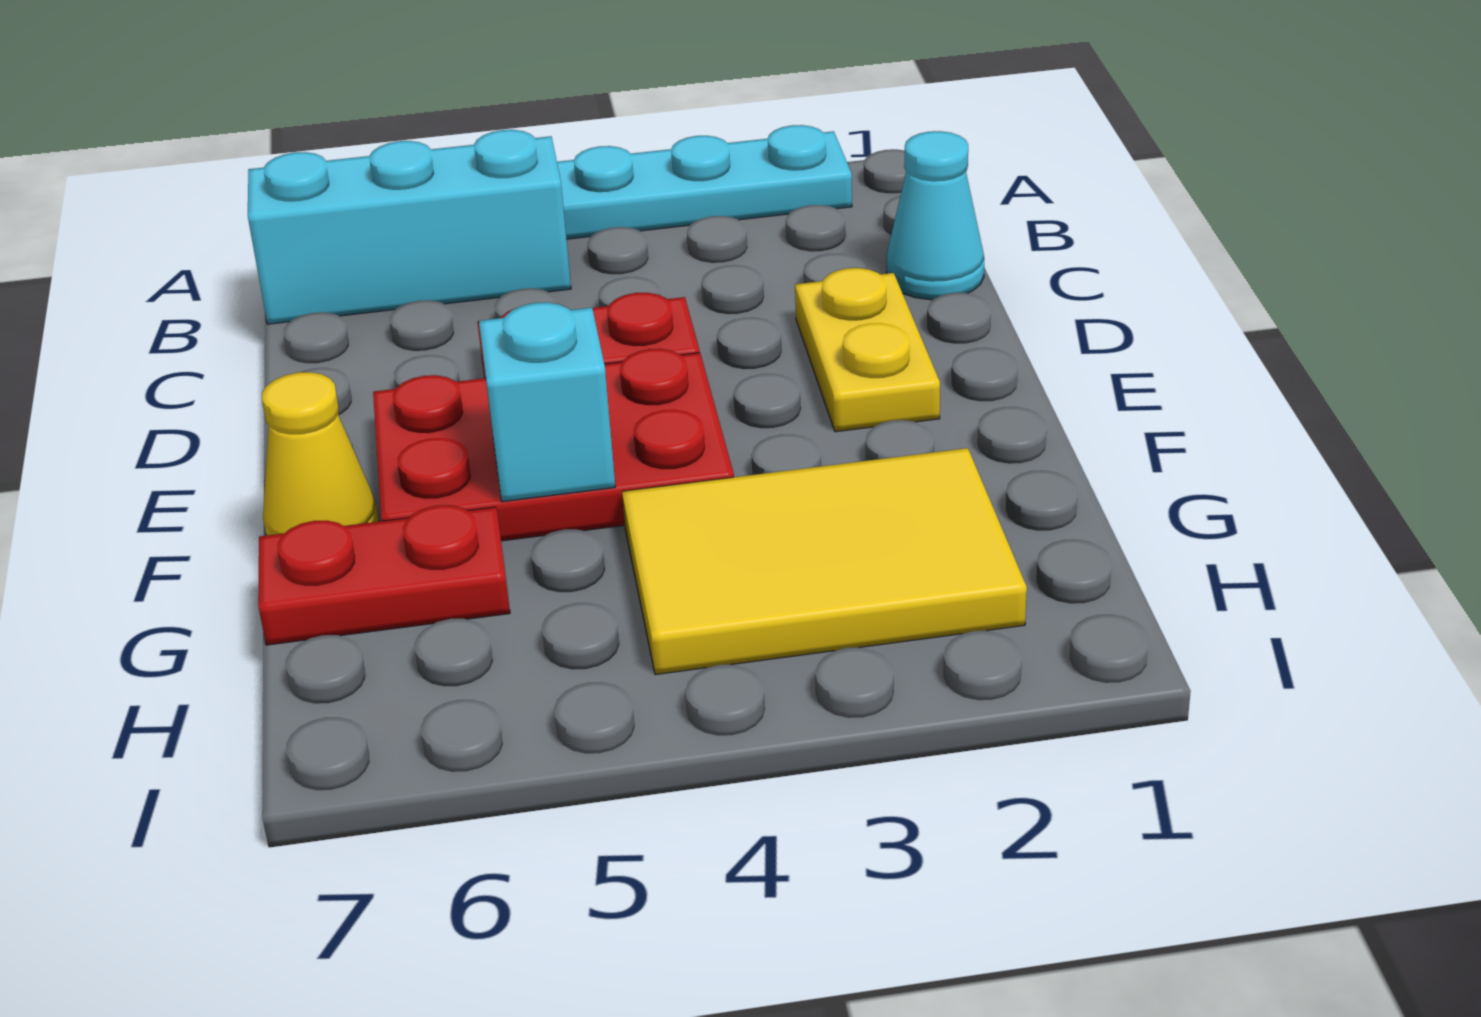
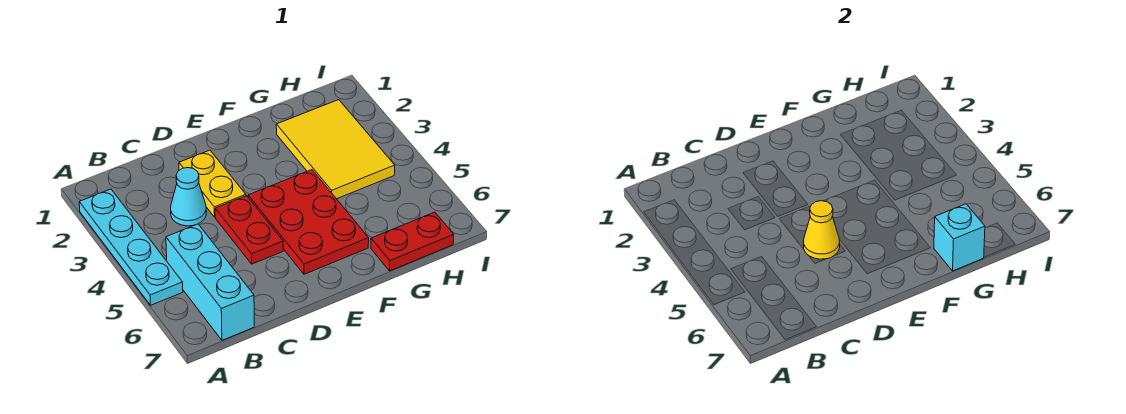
cyan 1x1 cone [887,131,984,300] -> cyan 1x1 cone moved to [171,168,206,226]
yellow 1x2 plate [795,268,940,432] -> yellow 1x2 plate turned to [179,150,246,217]
cyan 1x1 brick [479,302,615,502] -> cyan 1x1 brick moved to [934,204,985,271]
yellow 1x1 cone [262,372,379,535] -> yellow 1x1 cone moved to [804,201,840,259]
red 1x2 plate [258,505,510,645] -> red 1x2 plate turned to [371,212,454,271]

